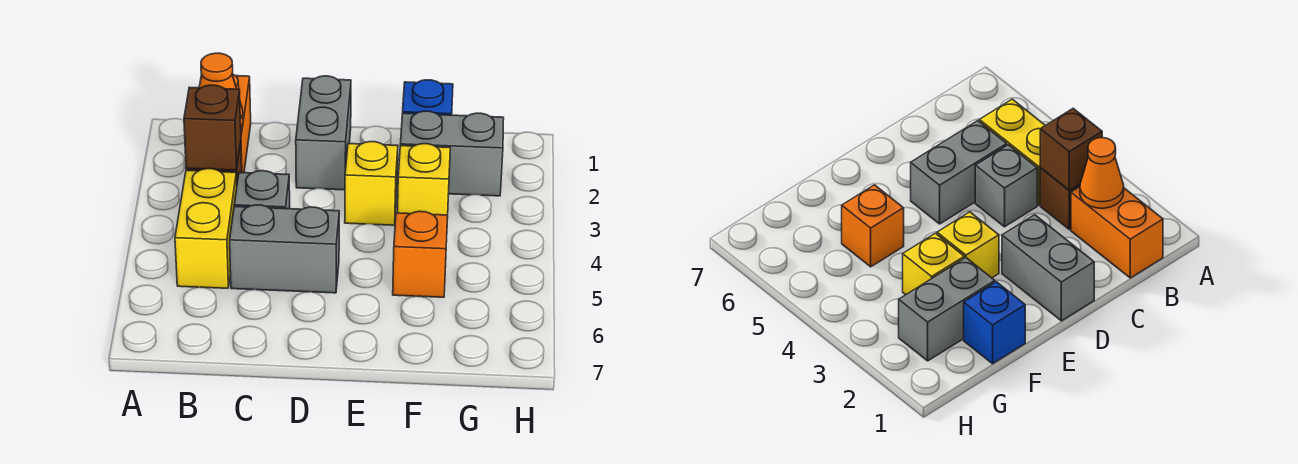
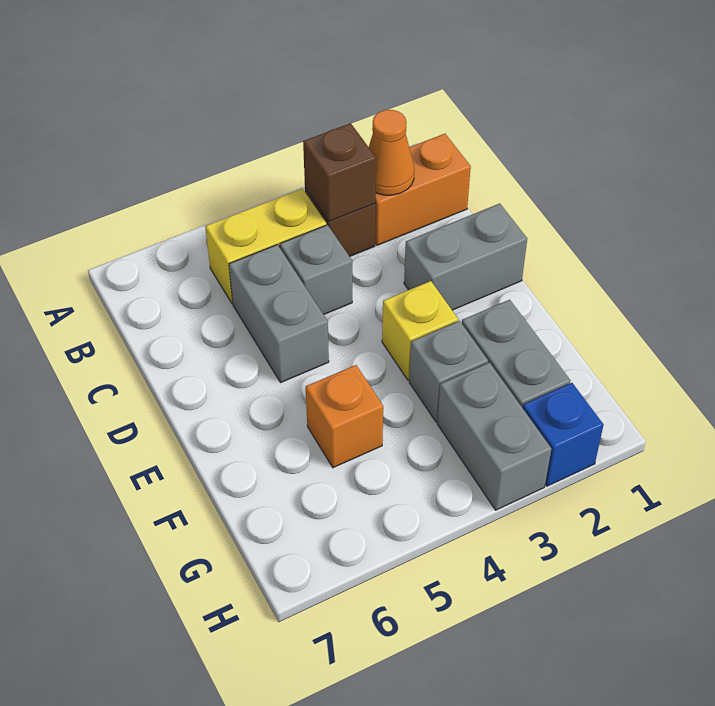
blue 1x1 brick [403,80,453,115] -> blue 1x1 brick moved to [523,383,603,486]
yellow 1x1 brick [397,144,450,218] -> grey 1x1 brick [409,321,488,422]
none -> grey 1x2 brick [437,363,551,510]

